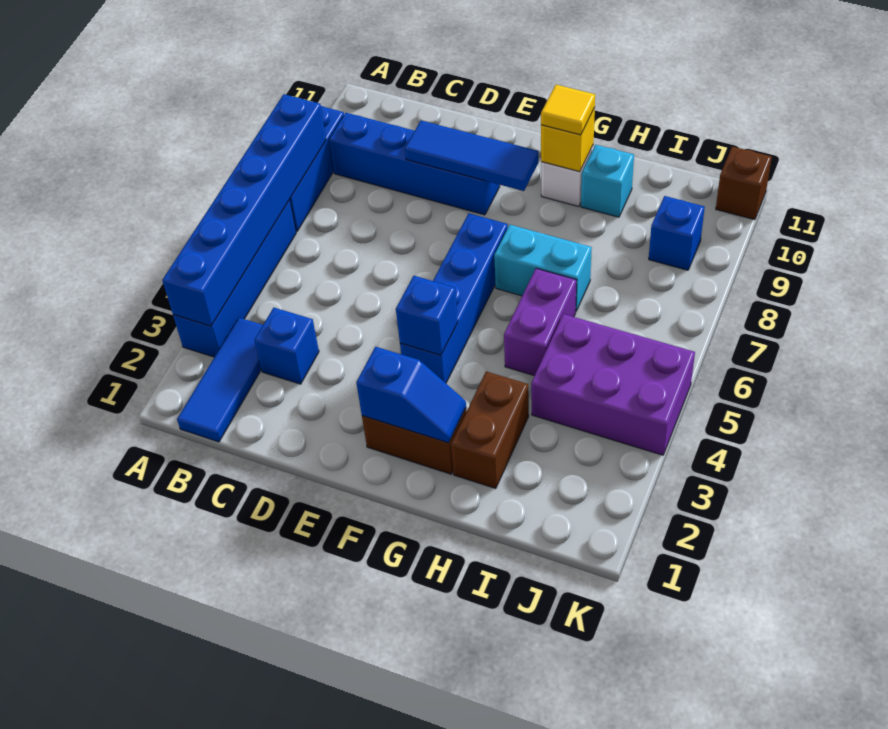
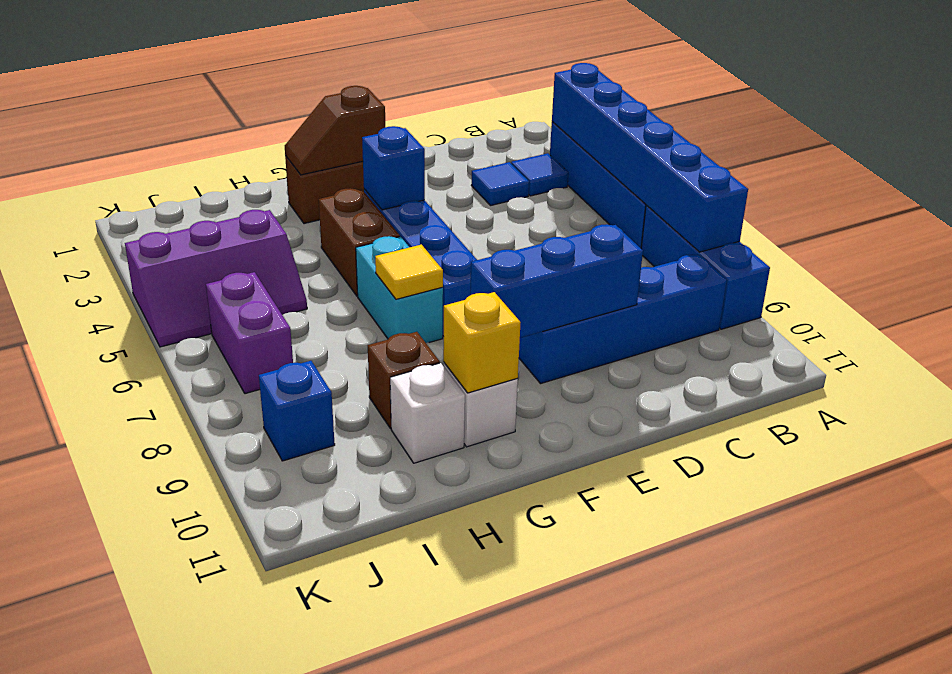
blue 1x3 tile [177,318,263,442] -> blue 1x1 tile [511,153,568,196]
blue 1x1 brick [254,308,319,384] -> blue 1x1 tile [471,162,529,206]
blue 1x3 tile [405,121,539,191] -> blue 1x3 brick [470,224,643,338]
blue 1x2 slope [356,347,466,443] -> brown 1x2 slope [285,86,385,175]
cyan 1x2 brick [494,225,592,311] -> cyan 1x2 brick turned to [356,236,443,343]
yellow 1x1 tile [541,85,595,135] -> yellow 1x1 tile moved to [375,245,443,299]
brown 1x2 brick [451,371,529,489] -> brown 1x2 brick moved to [319,188,400,296]
purple 1x2 brick [504,268,577,376] -> purple 1x2 brick moved to [206,272,293,394]
cyan 1x1 brick [581,145,634,217] -> white 1x1 brick [390,363,465,463]
purple 2x3 brick [531,314,695,455] -> purple 2x3 slope [125,210,307,347]
brown 1x1 brick [716,147,772,220] -> brown 1x1 brick moved to [368,332,440,429]

